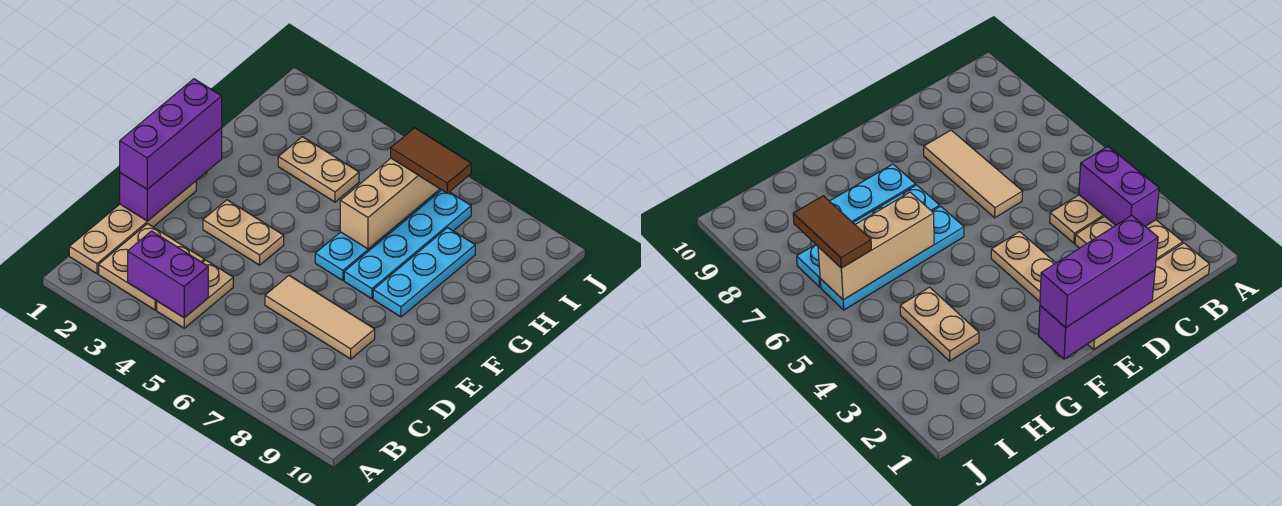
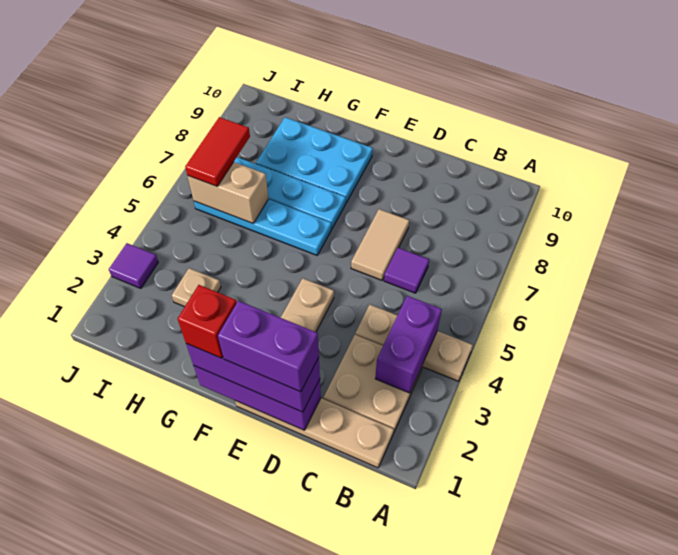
tan 1x2 plate [157,260,233,328] -> tan 1x3 plate [355,305,473,381]
none -> purple 1x1 tile [384,248,429,293]
none -> purple 1x2 brick [218,301,319,392]
tan 1x3 tile [265,276,375,359] -> tan 1x2 tile [351,209,409,280]
none -> red 1x1 brick [178,285,237,358]
cyan 1x3 plate [373,228,475,317] -> cyan 2x3 plate [256,117,373,203]
tan 1x3 brick [340,158,440,249] -> tan 1x2 brick [188,162,269,223]
tan 1x2 plate [278,137,359,202] -> tan 1x1 plate [172,268,221,307]
brown 1x2 tile [391,128,471,193] -> red 1x2 tile [185,117,250,186]
none -> purple 1x1 tile [109,243,158,288]

